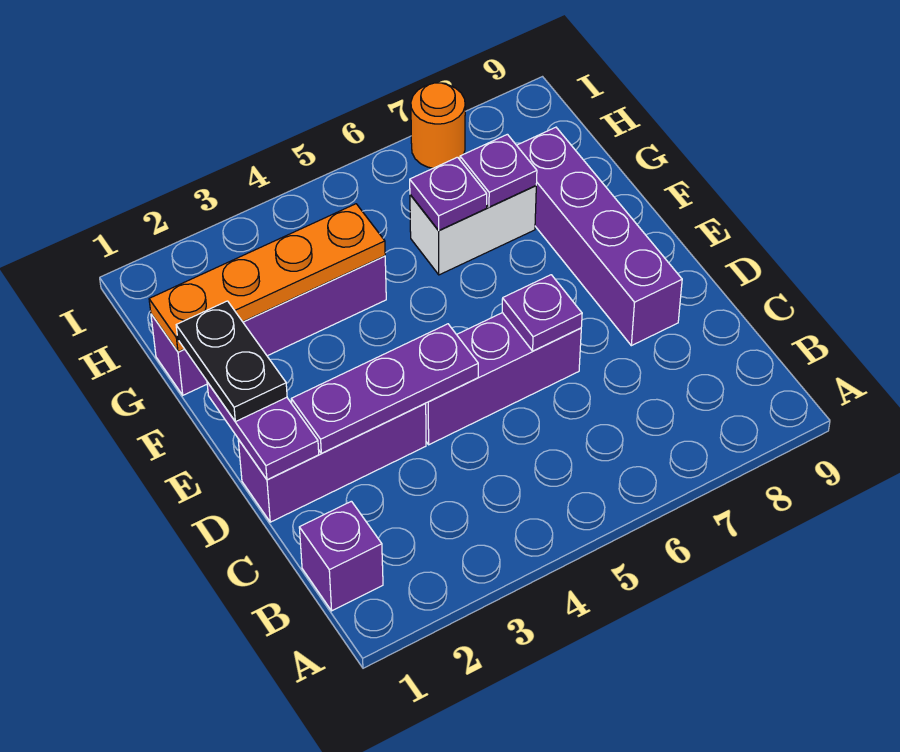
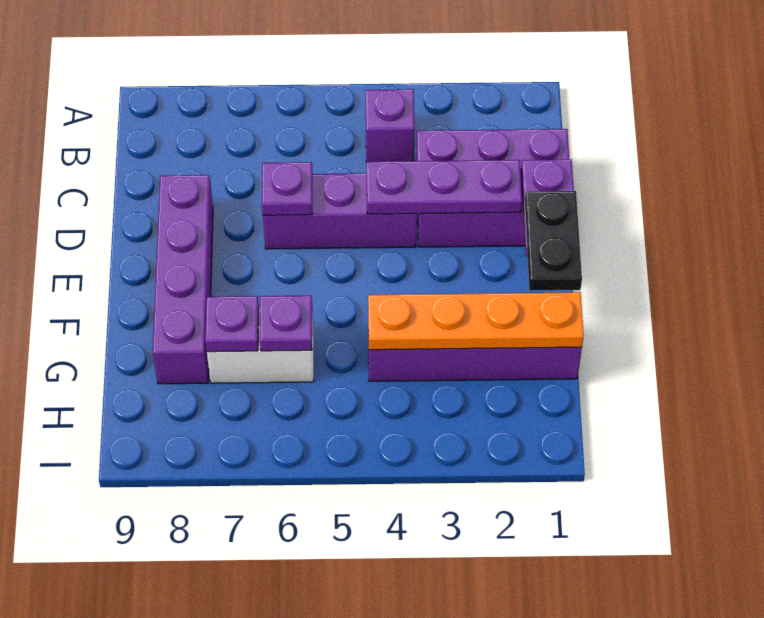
purple 1x1 brick [299,501,383,611] -> purple 1x1 brick moved to [366,89,415,162]
purple 1x3 brick [238,404,426,522] -> purple 2x3 brick [416,129,569,247]
orange 1x1 round brick [411,83,465,168] -> none

